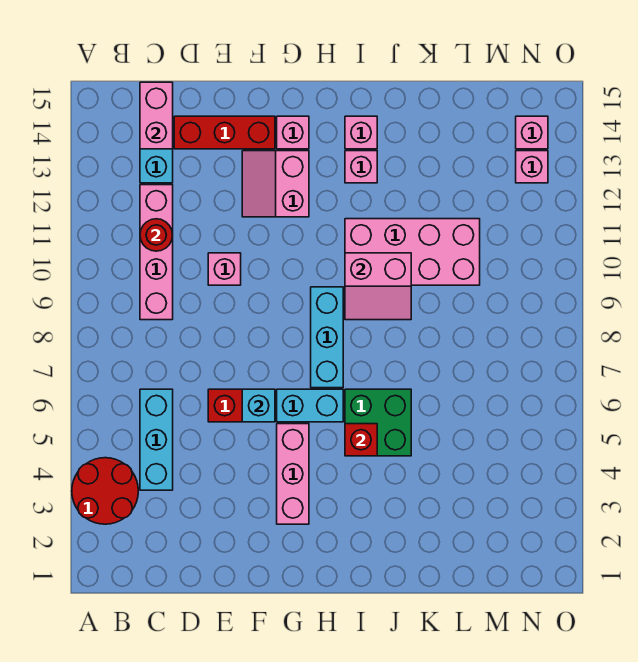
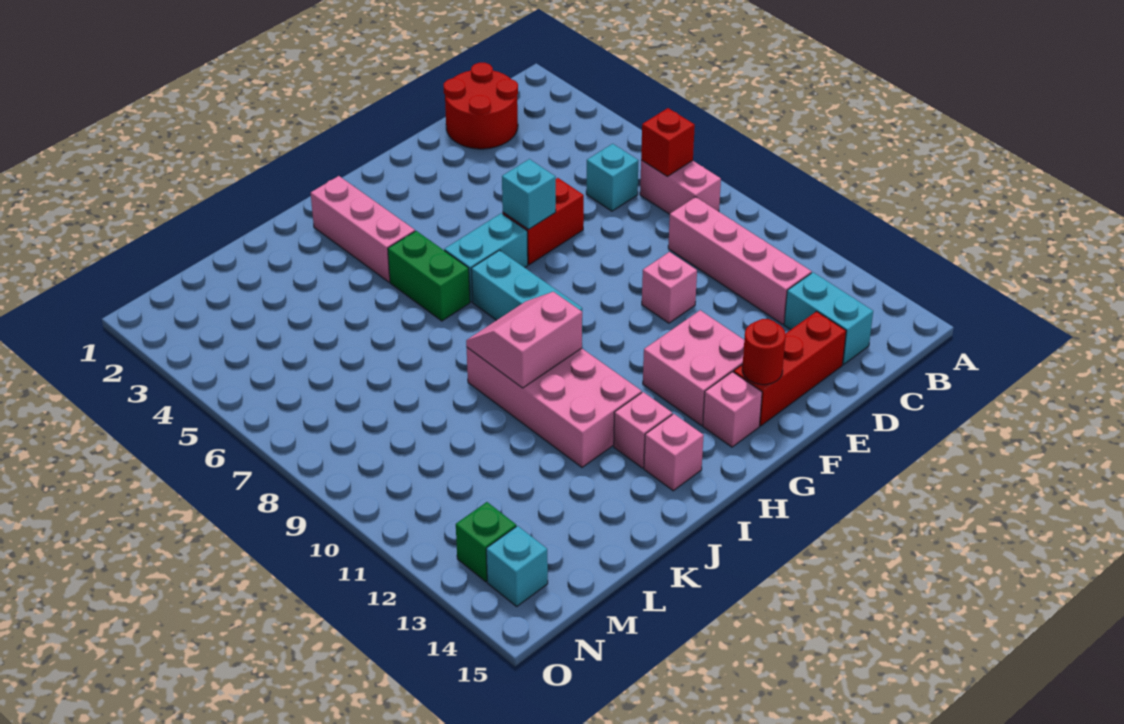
red 2x2 round brick [72,458,138,524] -> red 2x2 round brick moved to [444,63,518,149]
cyan 1x3 brick [140,389,173,490] -> cyan 1x1 brick [586,144,639,211]
red 1x1 round brick [140,219,173,251] -> red 1x1 round brick moved to [742,319,786,385]
pink 1x2 brick [140,82,173,149] -> pink 1x2 brick moved to [640,160,721,214]
pink 2x2 slope [242,151,309,217] -> pink 2x2 brick [643,310,744,425]
pink 1x3 brick [277,424,309,524] -> pink 1x3 brick moved to [311,176,415,282]
green 2x2 brick [345,389,411,456] -> green 1x2 brick [388,231,470,321]
red 1x1 brick [345,424,377,456] -> red 1x1 brick moved to [641,108,695,176]
pink 2x4 brick [345,219,480,285] -> pink 2x4 brick turned to [467,348,642,467]
pink 1x1 brick [516,151,548,183] -> green 1x1 brick [456,502,516,582]
pink 1x1 brick [516,116,548,149] -> cyan 1x1 brick [486,526,548,606]

